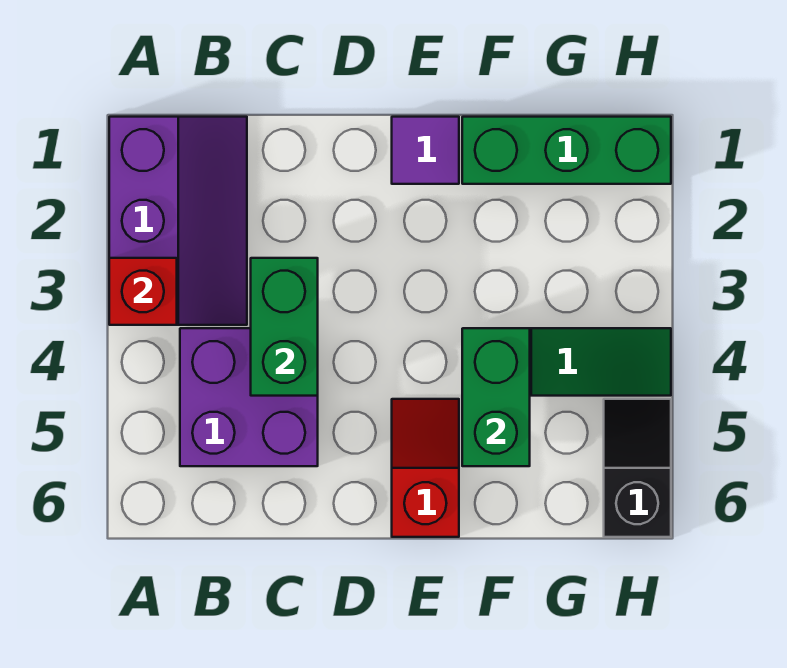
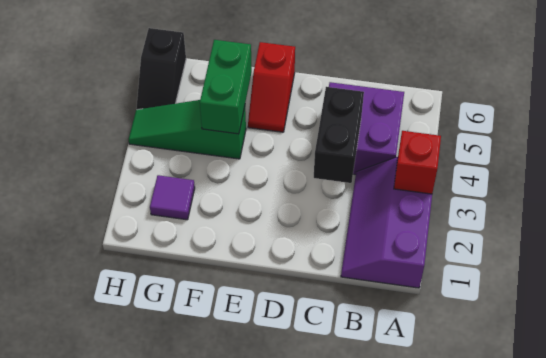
green 1x2 brick [251,258,318,396] -> black 1x2 brick [314,87,364,183]
purple 1x1 tile [392,117,459,184] -> purple 1x1 tile moved to [150,175,195,220]
green 1x3 brick [462,117,671,184] -> none

